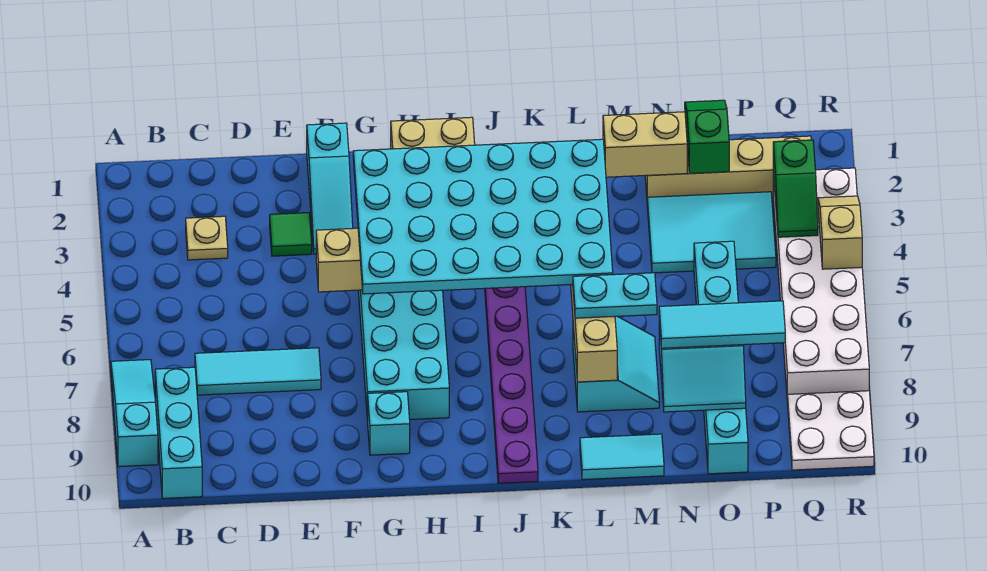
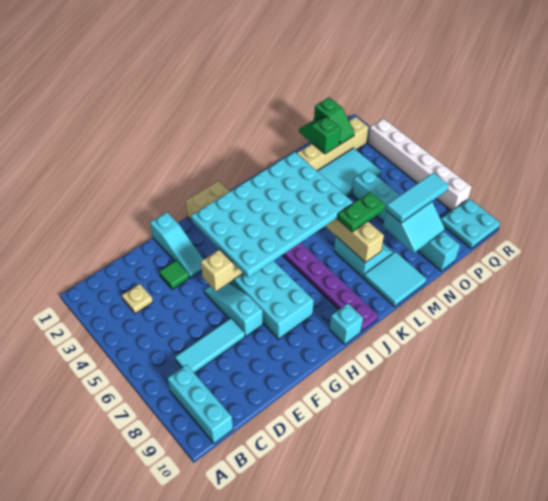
cyan 1x3 slope [111,360,158,467] -> cyan 1x3 slope moved to [204,283,263,336]
cyan 1x1 brick [368,392,410,455] -> cyan 1x1 brick moved to [330,303,363,344]
cyan 1x2 plate [573,273,657,318] -> green 1x2 plate [337,192,385,232]
cyan 1x2 tile [580,434,664,480] -> cyan 2x2 tile [364,252,426,307]
tan 1x2 brick [603,112,687,177] -> none
white 2x6 brick [773,168,869,402] -> white 1x6 brick [368,119,472,211]
green 1x2 slope [773,140,818,237] -> green 1x2 slope moved to [314,97,354,144]
white 2x2 plate [788,391,874,470] -> cyan 2x2 plate [441,198,500,249]
tan 1x2 slope [818,196,862,269] -> none

